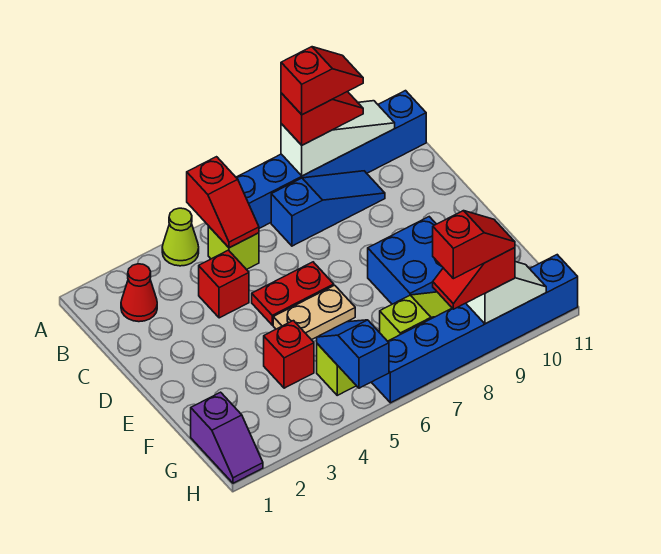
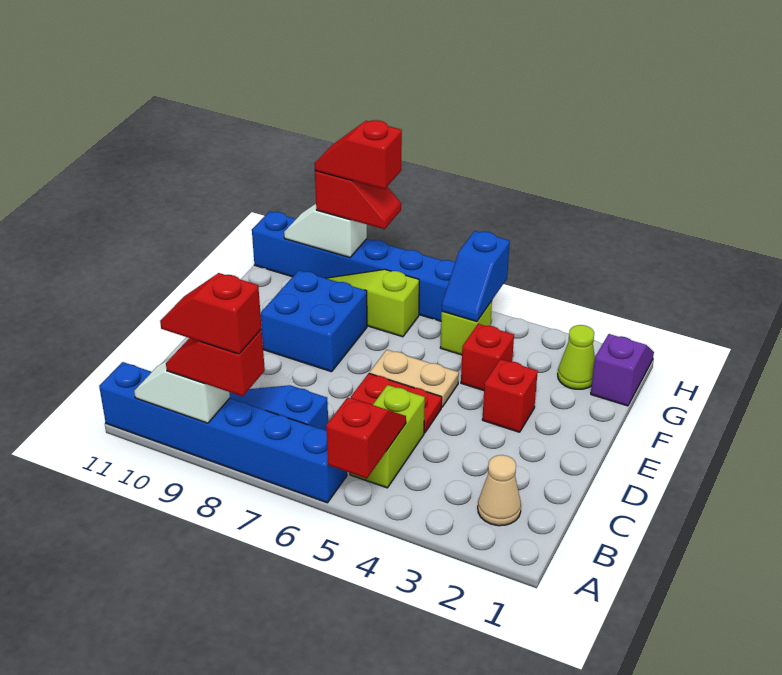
lime 1x1 cone [162,208,199,266] -> lime 1x1 cone moved to [558,325,595,389]
white 1x3 slope [281,101,395,176] -> white 1x2 slope [134,359,230,423]
red 1x1 cone [121,264,157,322] -> tan 1x1 cone [478,455,521,526]
lime 1x1 brick [208,226,259,270] -> lime 1x2 brick [350,385,425,488]
red 1x1 brick [199,250,249,318] -> red 1x1 brick moved to [482,359,538,432]

